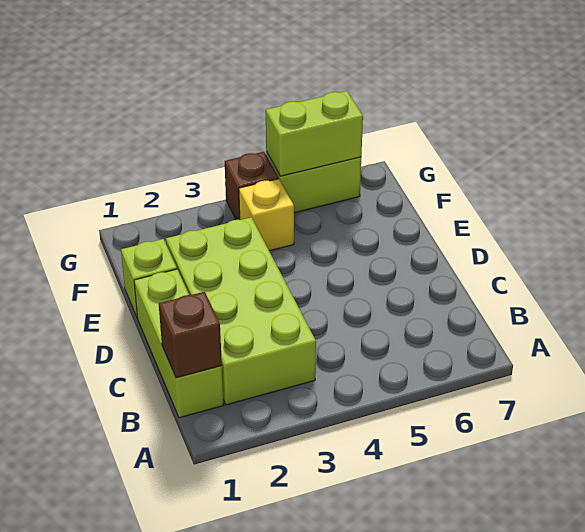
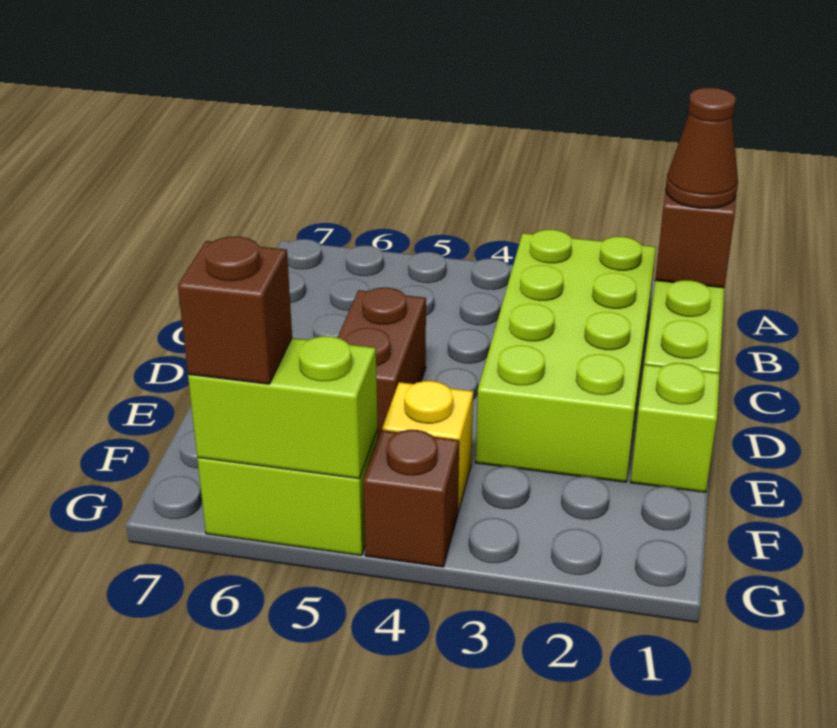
none -> brown 1x1 cone [666,87,738,208]
none -> brown 1x2 brick [337,288,426,438]
none -> brown 1x1 brick [178,237,292,384]

